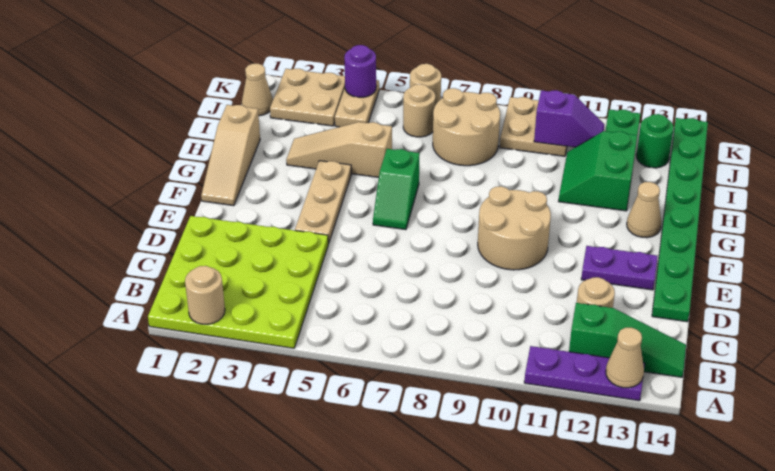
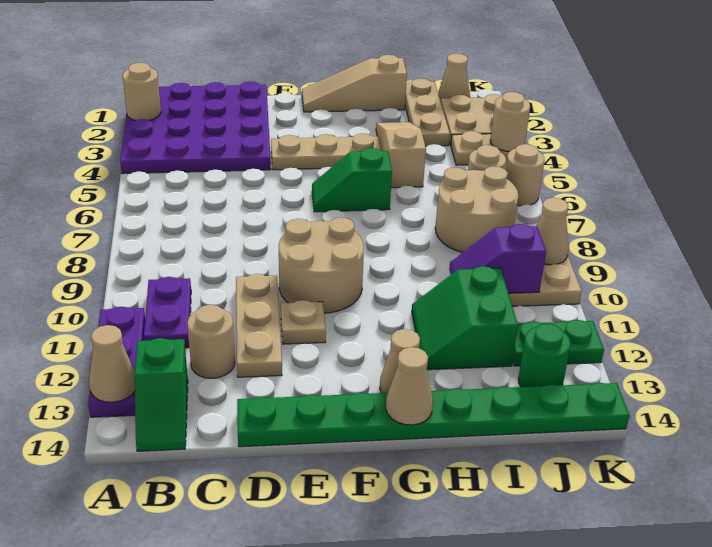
lime 4x4 plate [148,216,328,348] -> purple 4x4 plate [120,82,271,174]
green 1x3 slope [569,303,686,377] -> green 1x2 slope [135,338,188,451]
none -> tan 1x3 plate [236,274,282,377]
none -> tan 1x1 plate [281,300,326,344]
purple 1x2 plate [581,246,658,290] -> purple 1x2 plate moved to [144,277,191,348]
none -> tan 1x1 cone [386,347,433,425]
green 2x2 slope [559,131,637,211] -> green 2x2 slope turned to [412,266,518,370]
none -> tan 1x3 plate [405,78,450,146]
purple 1x2 slope [534,90,604,147] -> purple 1x2 slope turned to [449,224,546,293]
purple 1x1 round brick [344,45,376,97] -> tan 1x1 round brick [490,92,530,151]
none -> tan 1x1 cone [536,198,569,265]

